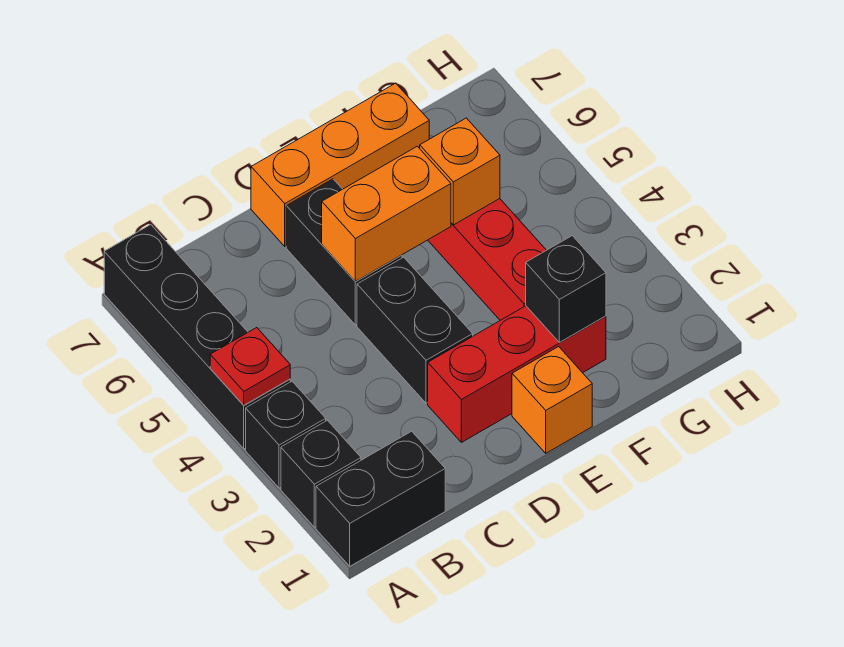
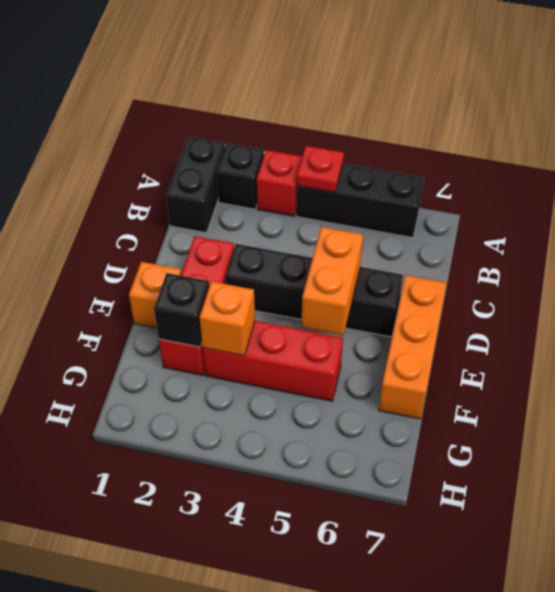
black 1x1 brick [246,381,326,488] -> red 1x1 brick [257,150,302,216]
black 1x4 brick [104,225,290,449] -> black 1x3 brick [296,163,424,238]
orange 1x1 brick [420,118,500,225] -> orange 1x1 brick moved to [199,281,255,356]

